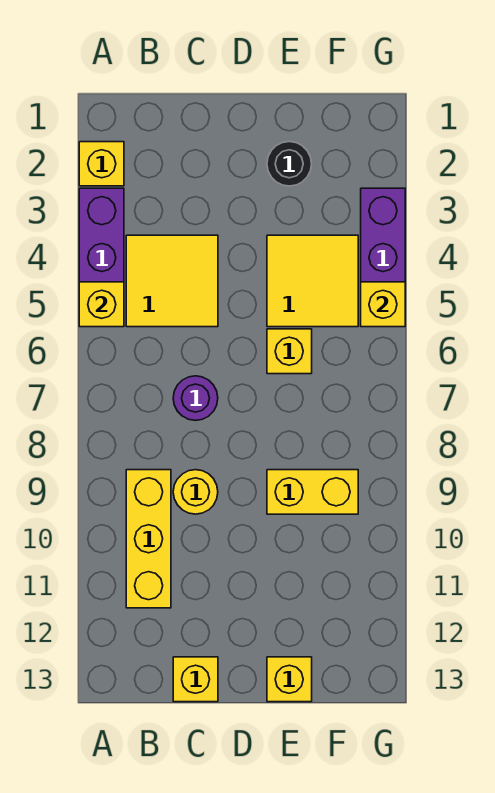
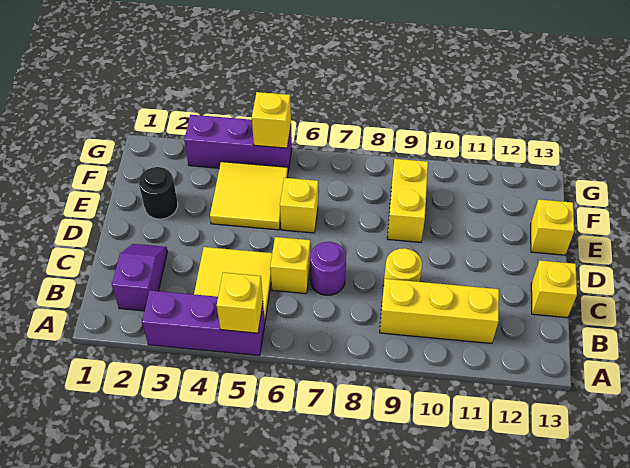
yellow 1x1 brick [79,142,124,186] -> yellow 1x1 brick moved to [270,237,310,293]
none -> purple 1x2 slope [112,244,168,311]

